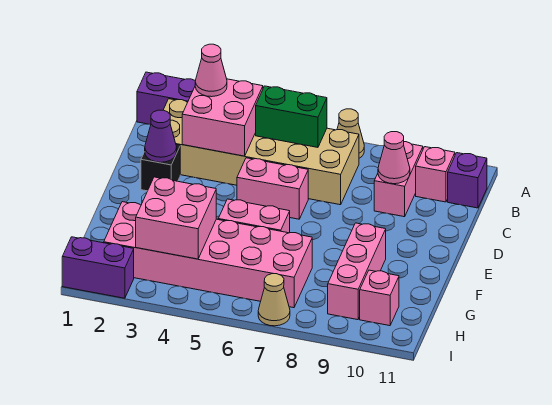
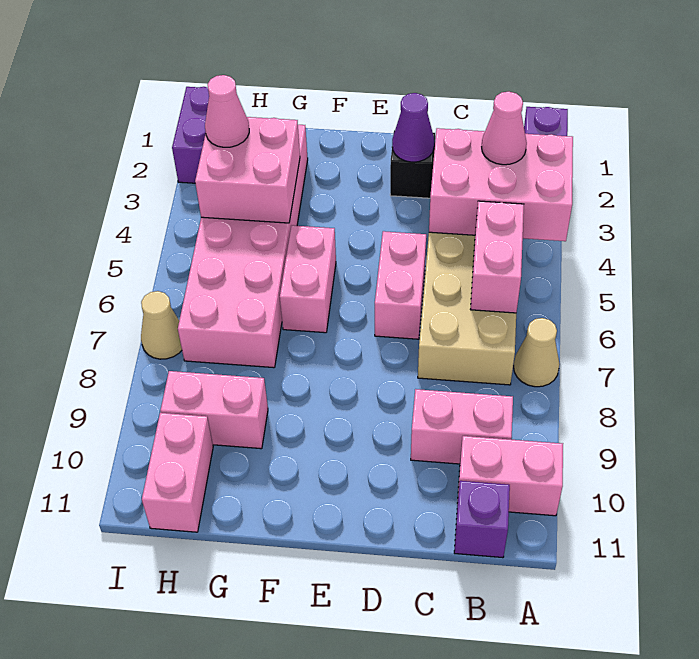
pink 2x2 brick [182,79,263,156] -> pink 2x3 brick [429,128,573,241]
green 1x2 brick [256,86,327,147] -> pink 1x2 brick [470,201,524,313]
pink 1x1 brick [416,147,455,202] -> pink 1x2 brick [457,436,563,516]
pink 1x1 cone [378,132,410,184] -> pink 1x1 cone moved to [205,75,249,147]
pink 1x3 brick [328,223,386,320] -> pink 1x2 brick [160,371,268,449]
pink 1x1 brick [360,270,399,326] -> pink 1x2 brick [142,413,213,532]

